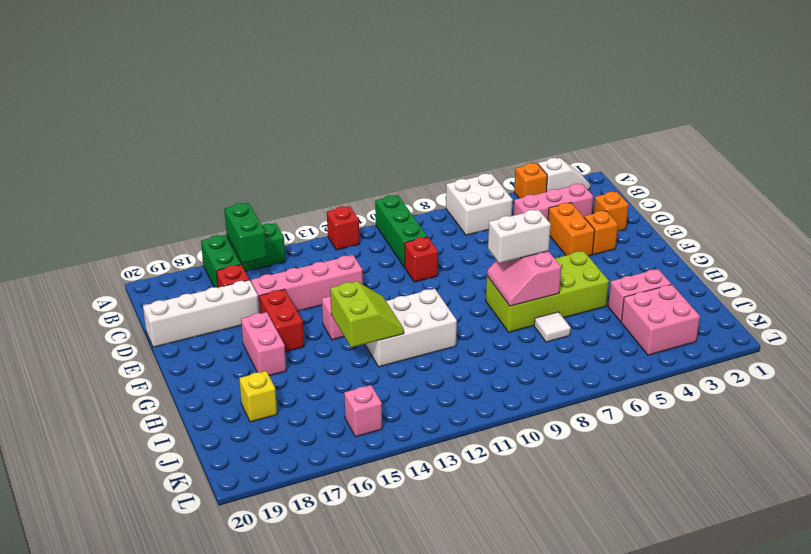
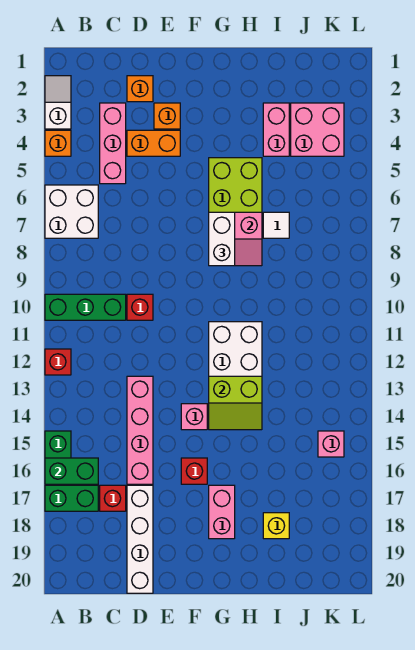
red 1x2 brick [259,289,304,352] -> red 1x1 brick [181,458,207,484]
pink 1x2 brick [241,312,286,376] -> pink 1x2 brick turned to [209,485,235,539]
lime 2x2 slope [330,281,404,347] -> lime 2x2 slope turned to [209,376,262,430]

